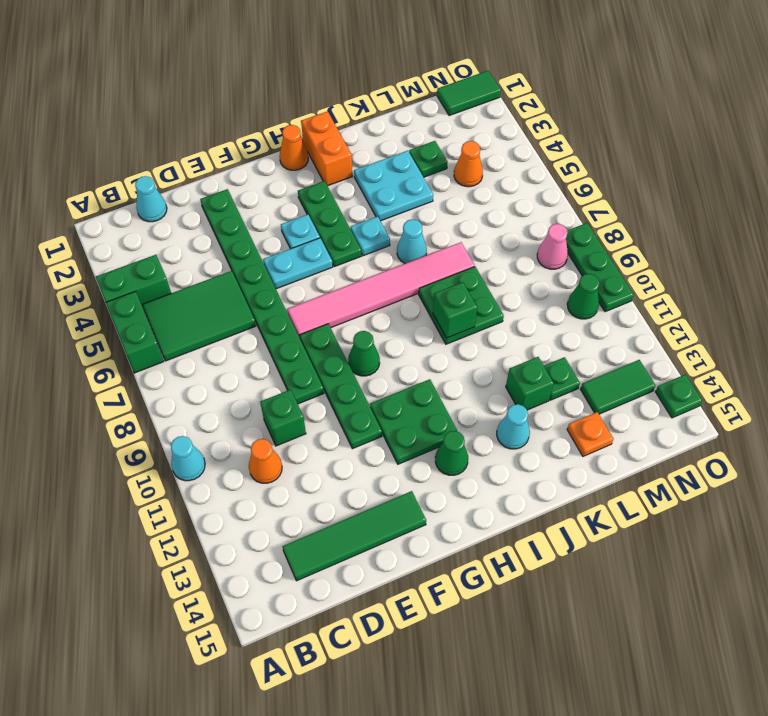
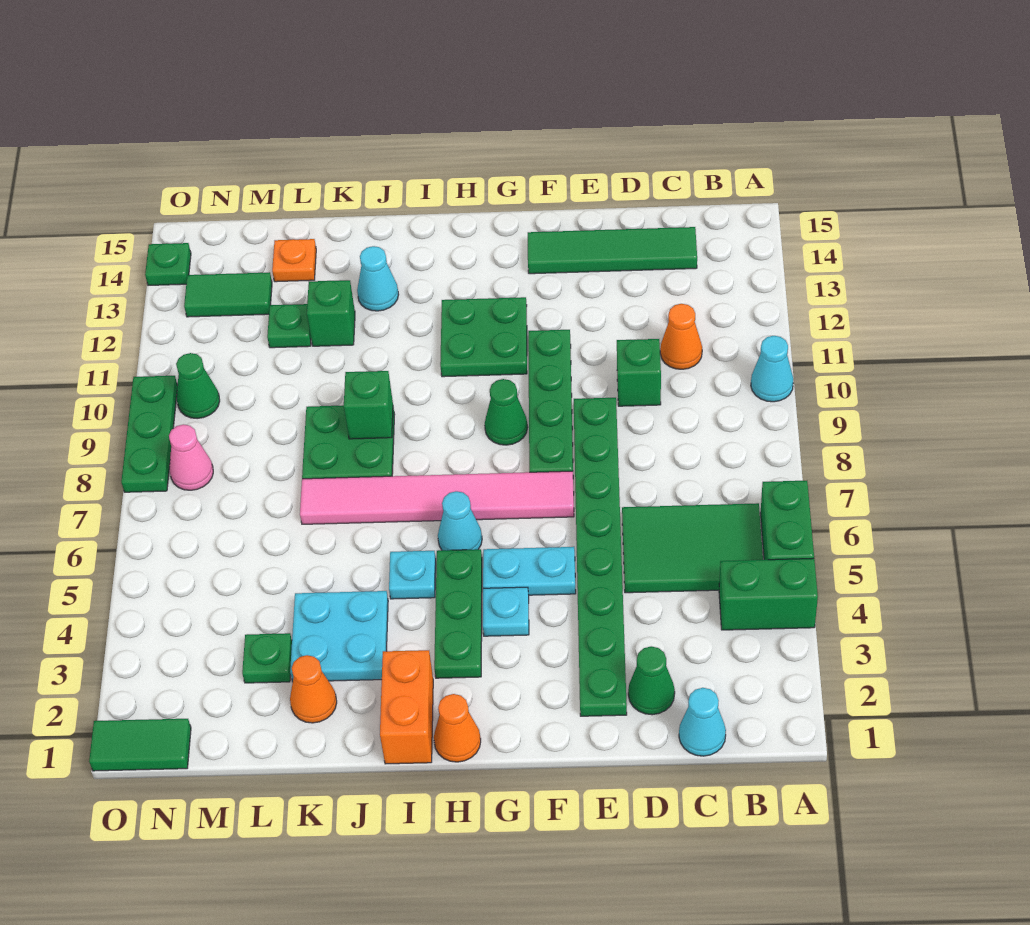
green 1x1 cone [435,431,468,475] -> green 1x1 cone moved to [628,646,675,715]
cyan 1x1 cone [397,219,427,264] -> cyan 1x1 cone moved to [438,491,482,550]
orange 1x1 cone [454,141,483,187] -> orange 1x1 cone moved to [290,655,337,723]

